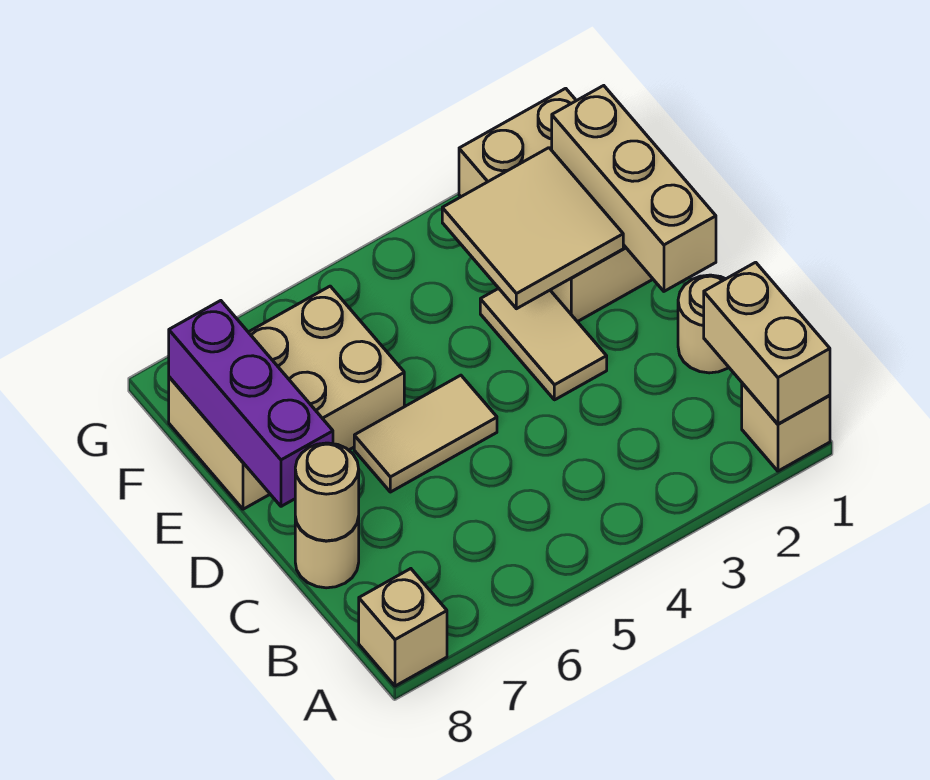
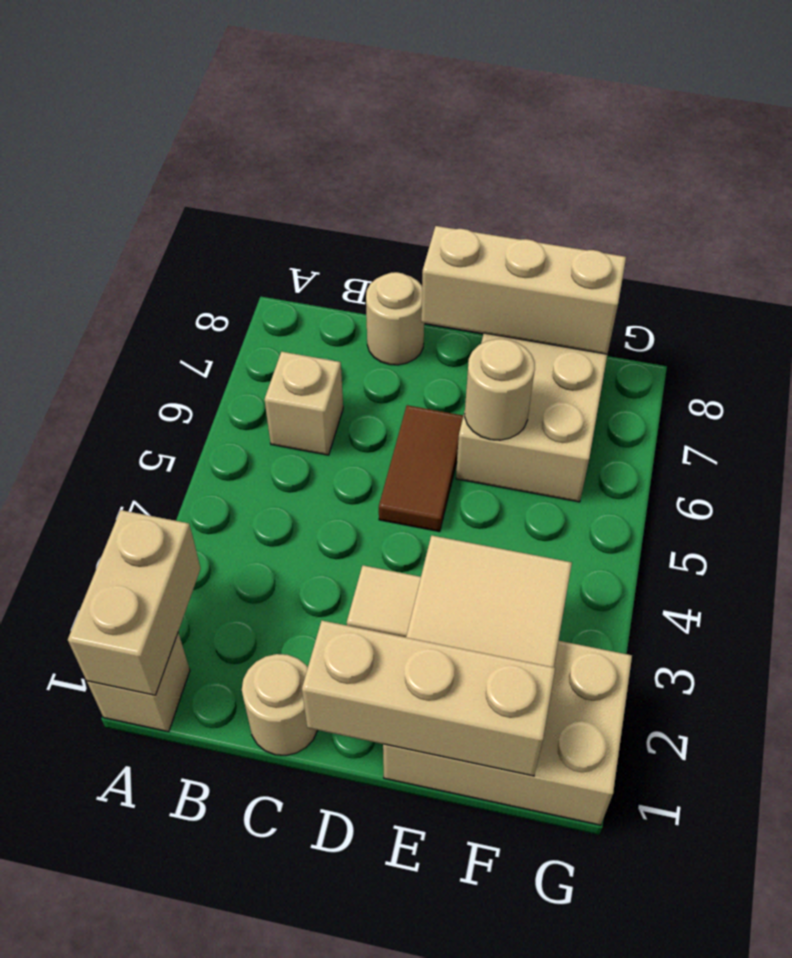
tan 1x2 brick [704,262,830,424] -> tan 1x2 brick turned to [68,510,201,695]
tan 1x1 brick [359,569,447,686] -> tan 1x1 brick moved to [265,352,343,455]
tan 1x1 round brick [295,443,359,541] -> tan 1x1 round brick moved to [465,339,535,440]
tan 1x2 tile [354,375,497,492] -> brown 1x2 tile [379,405,463,532]
purple 1x3 brick [169,301,333,506] -> tan 1x3 brick [421,226,626,354]

